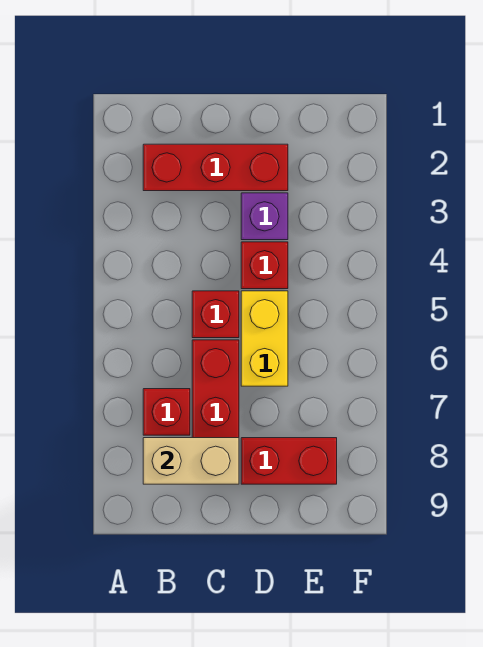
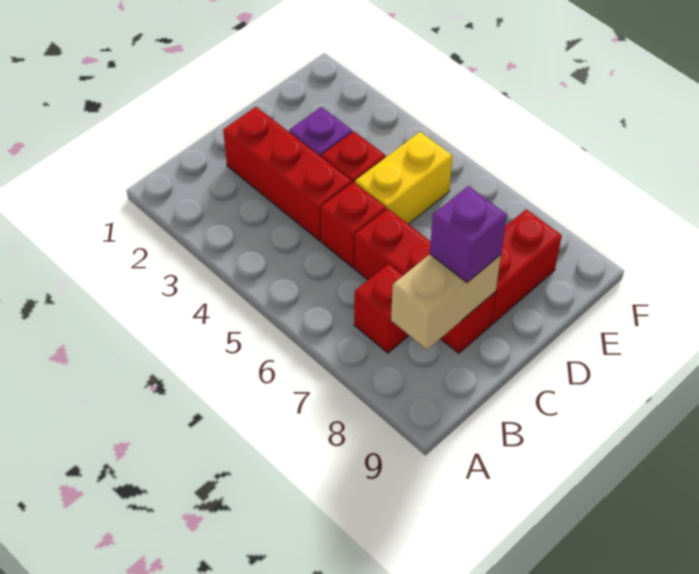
red 1x3 brick [143,144,288,191] -> red 1x3 brick turned to [223,107,352,241]
none -> purple 1x1 brick [430,186,507,282]
yellow 1x2 brick [241,291,288,386] -> yellow 1x2 brick turned to [355,132,453,224]

